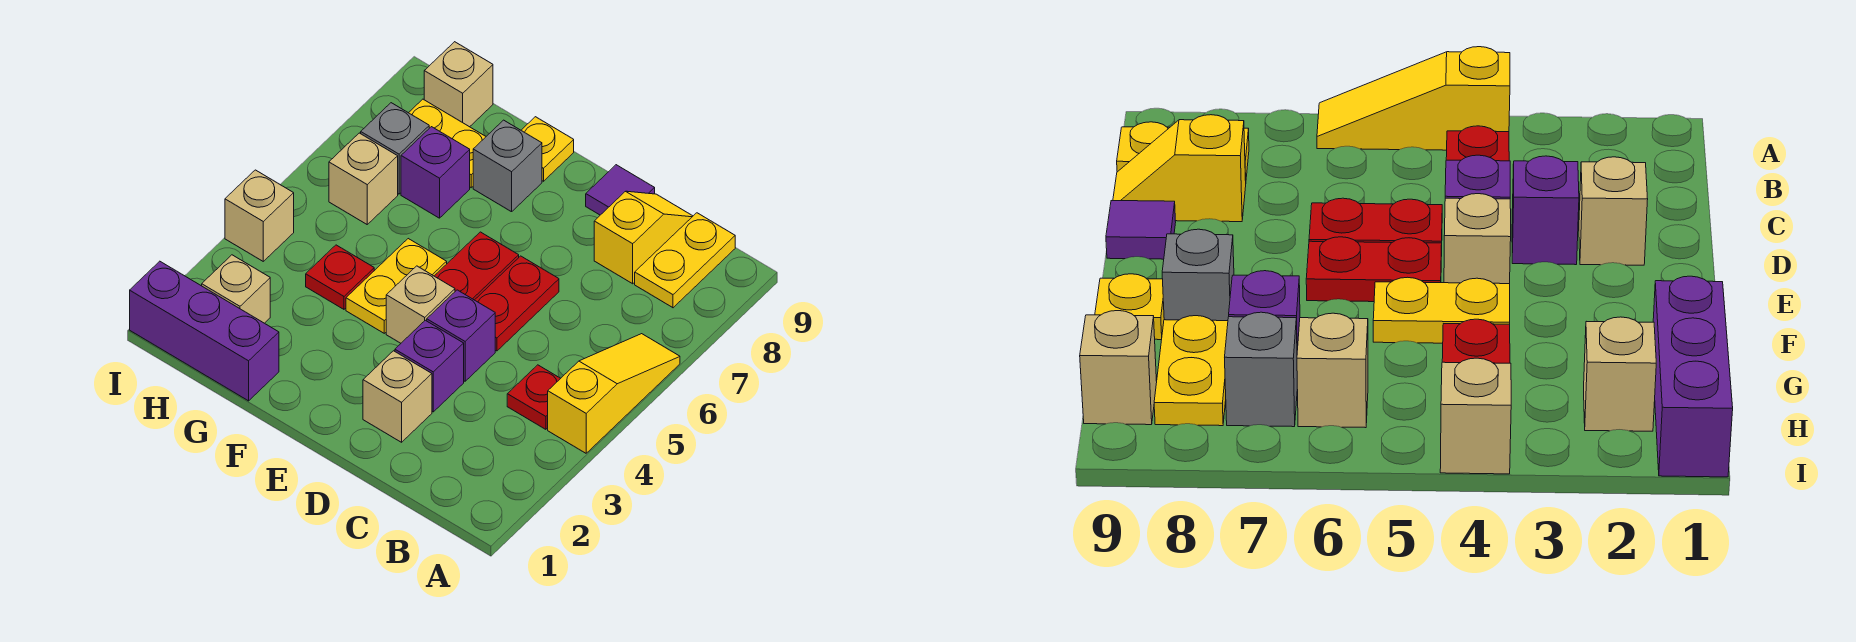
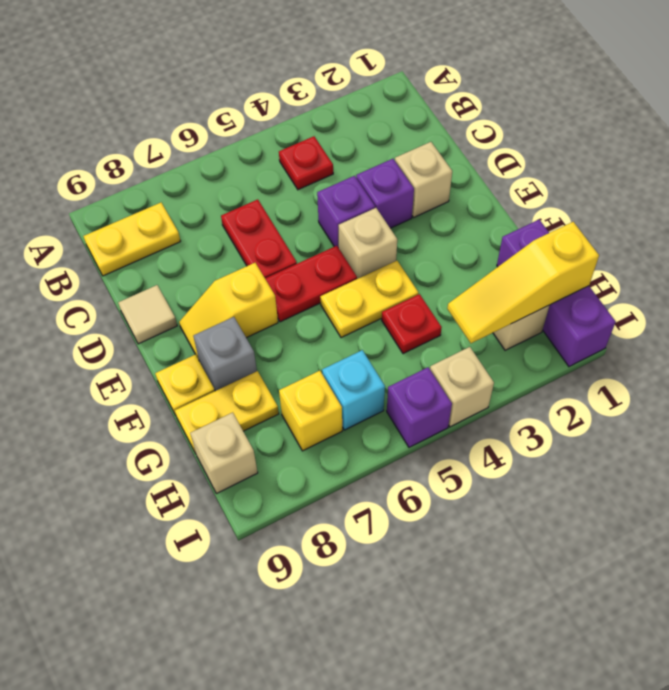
yellow 1x3 slope [548,334,680,453] -> yellow 1x3 slope moved to [447,222,599,343]
yellow 1x2 slope [594,191,693,284] -> yellow 1x2 slope moved to [179,263,278,360]
red 1x2 plate [475,256,559,351] -> red 1x2 plate turned to [221,199,297,278]
purple 1x1 tile [586,165,655,215] -> tan 1x1 tile [118,285,177,344]
purple 1x1 brick [401,127,470,218] -> purple 1x1 brick moved to [387,367,452,447]
yellow 1x2 plate [409,99,486,188] -> yellow 1x2 plate turned to [175,371,279,453]
tan 1x1 brick [329,133,398,224] -> cyan 1x1 brick [322,350,385,430]
grey 1x1 brick [361,103,429,194] -> yellow 1x1 brick [279,371,342,451]

